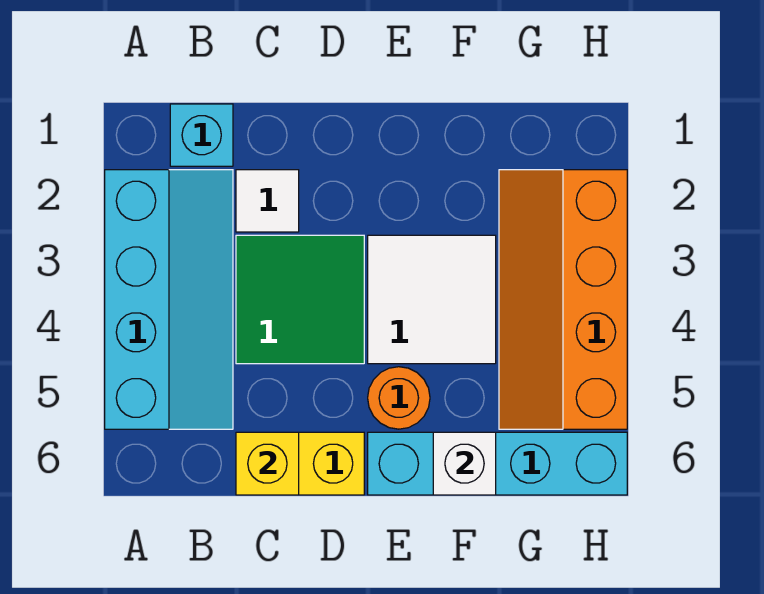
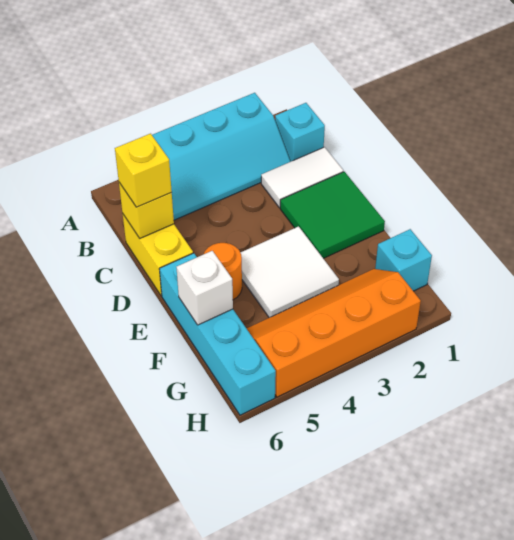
white 1x1 tile [236,170,299,232] -> white 1x2 tile [261,147,343,208]
green 2x2 tile [236,235,364,364] -> green 2x2 tile moved to [280,172,385,258]
none -> yellow 1x1 brick [115,134,172,207]
none -> cyan 1x1 brick [375,229,432,291]

